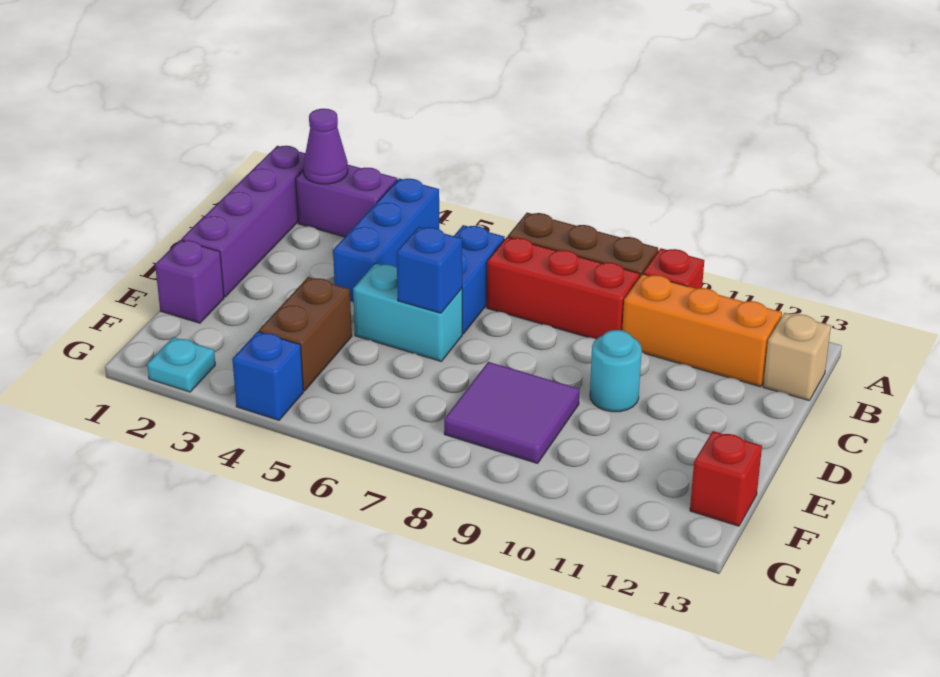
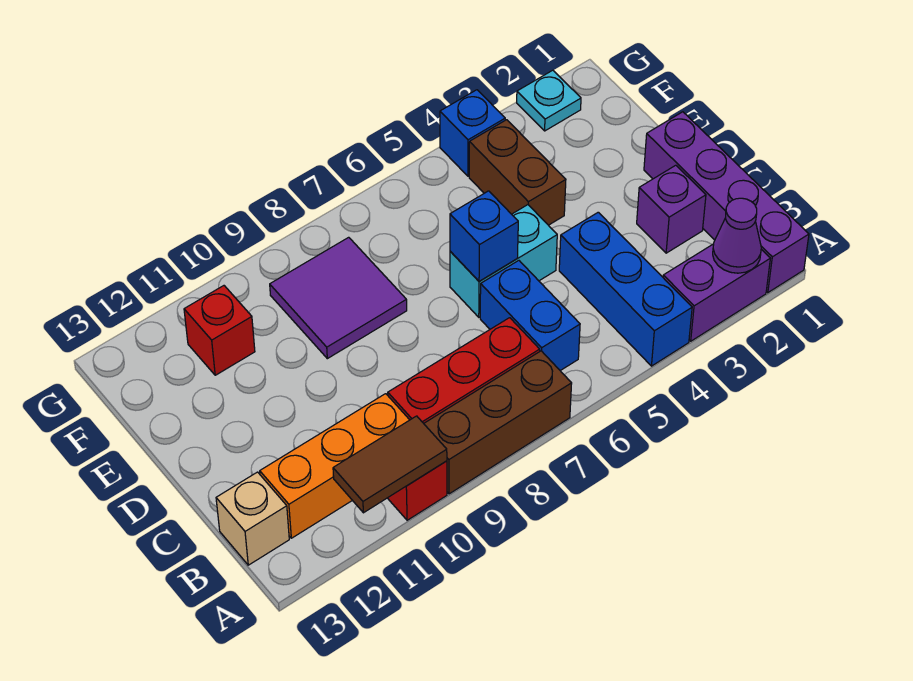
none -> brown 1x2 tile [333,416,447,513]
cyan 1x1 round brick [590,330,642,412] -> none
purple 1x1 brick [155,240,224,323] -> purple 1x1 brick moved to [637,165,706,253]
red 1x1 brick [690,431,762,526] -> red 1x1 brick moved to [184,286,255,375]

